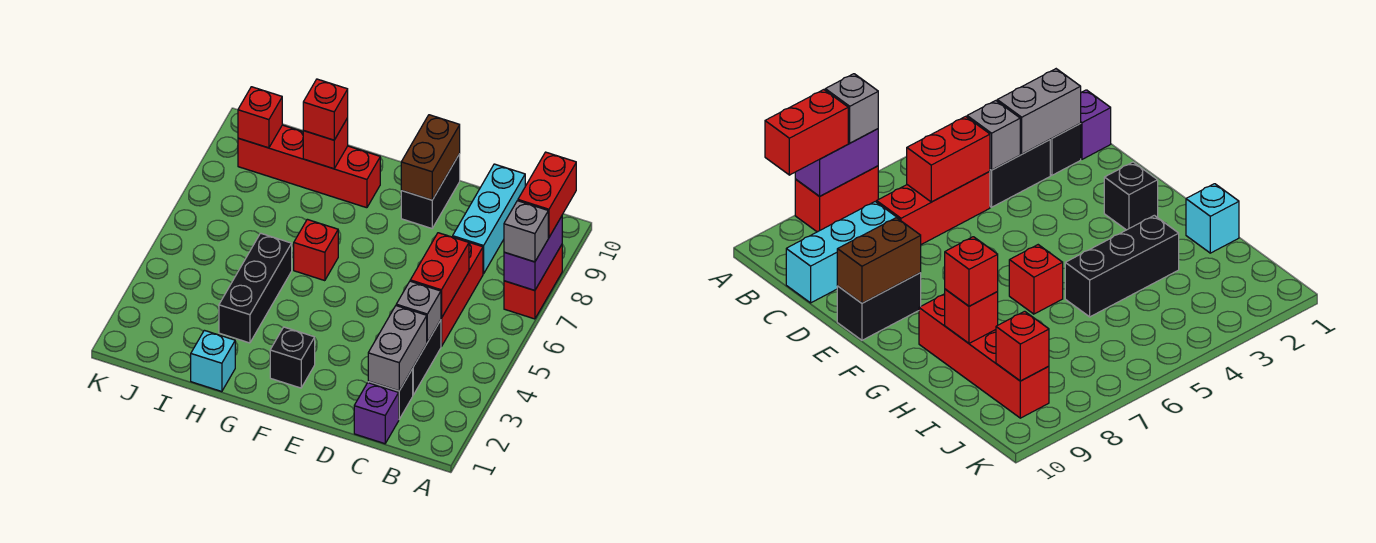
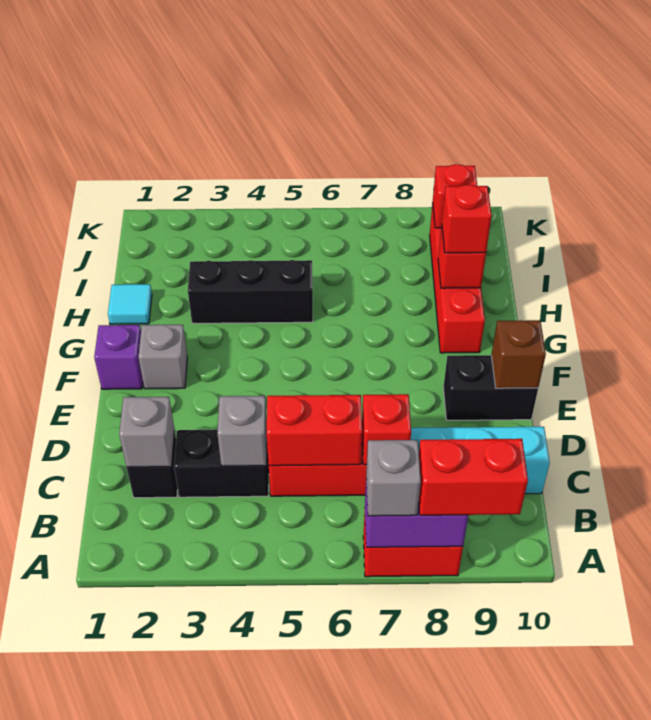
purple 1x1 brick [354,383,399,444] -> purple 1x1 brick moved to [94,325,143,389]
grey 1x2 brick [368,306,427,391] -> grey 1x1 brick [119,397,175,467]
brown 1x2 brick [401,115,460,200] -> brown 1x1 brick [491,320,546,388]
black 1x1 brick [270,327,315,388] -> grey 1x1 brick [138,325,187,389]
red 1x1 brick [294,219,338,281] -> red 1x1 brick moved to [362,394,411,465]
cyan 1x1 brick [191,330,235,392] -> cyan 1x1 tile [108,284,152,324]

